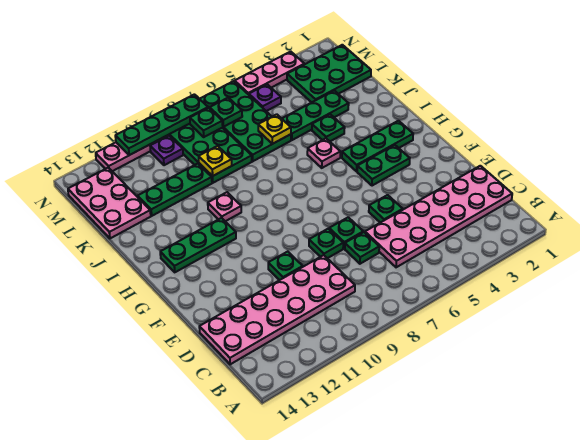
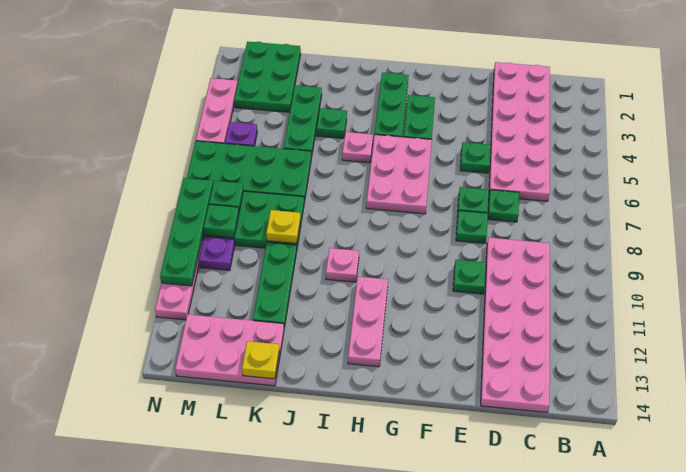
none -> pink 2x3 plate [366,135,432,214]
green 1x3 plate [160,218,236,272] -> pink 1x3 plate [348,277,388,367]
yellow 1x1 plate [258,114,291,144] -> yellow 1x1 plate moved to [242,341,279,379]
green 1x1 plate [210,98,242,127] -> green 1x1 plate moved to [204,204,239,238]

